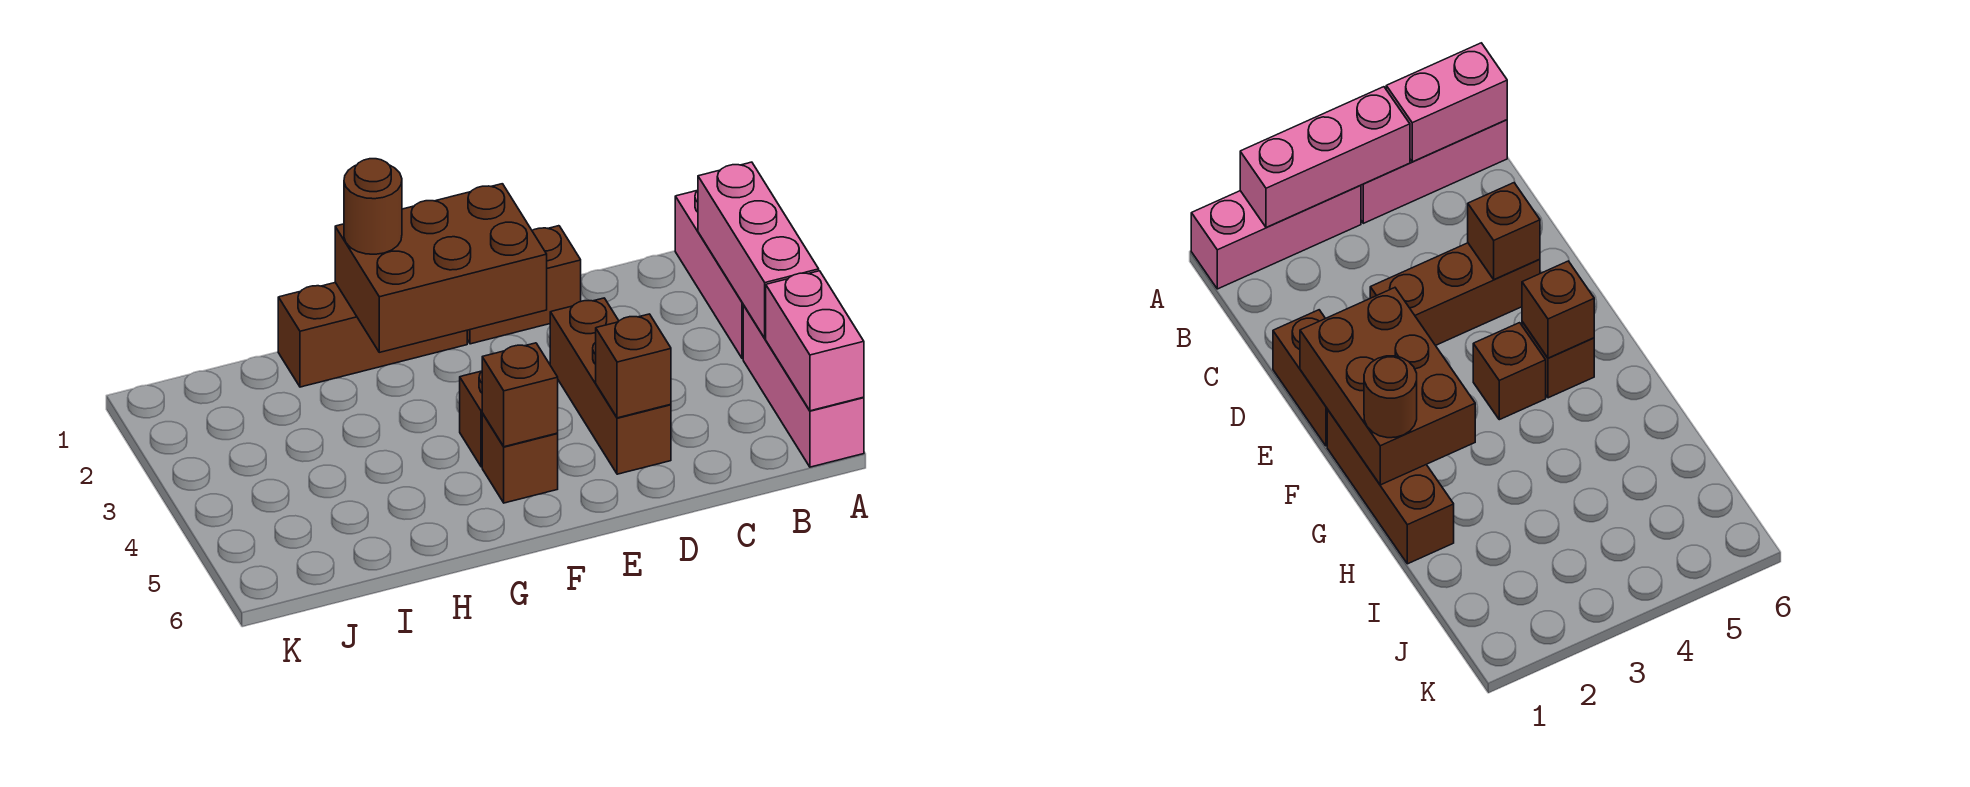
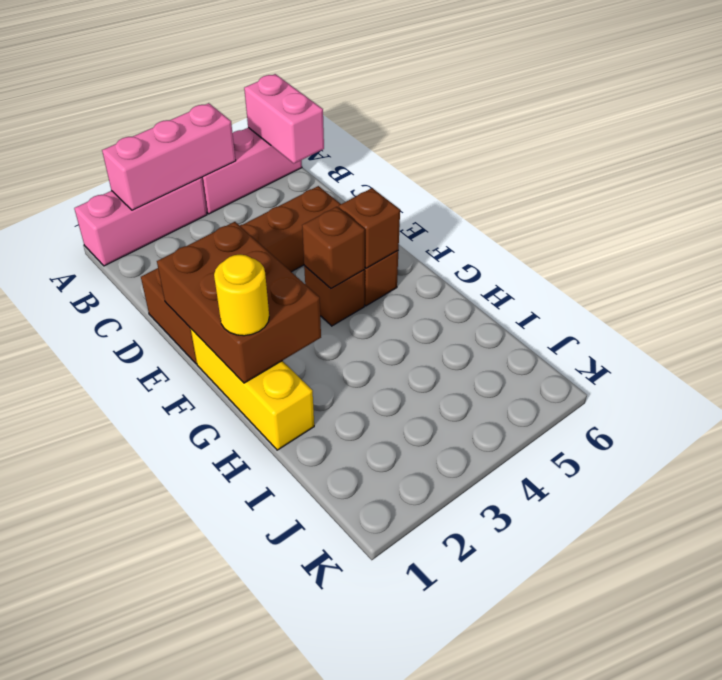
pink 1x2 brick [766,271,864,411] -> pink 1x2 brick turned to [244,74,324,163]
brown 1x1 brick [596,314,671,418] -> brown 1x1 brick moved to [302,207,365,288]
brown 1x3 brick [278,283,467,387] -> yellow 1x3 brick [191,329,314,450]
brown 1x1 round brick [344,159,402,254] -> yellow 1x1 round brick [214,255,269,336]

